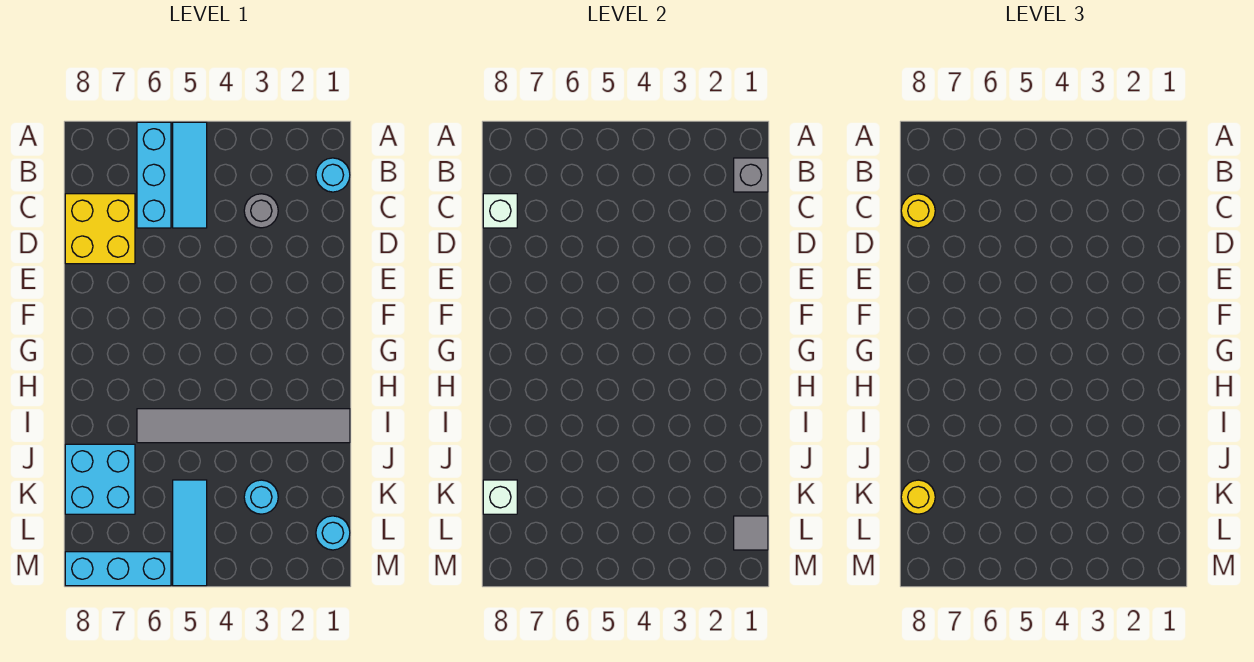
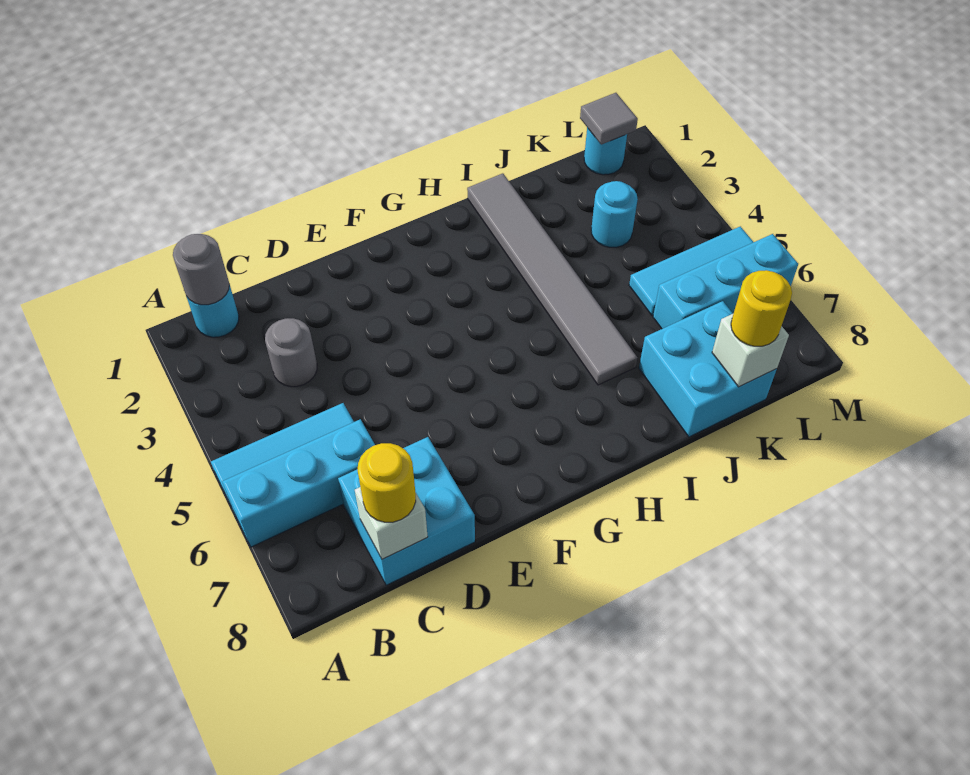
grey 1x1 brick [734,158,768,192] -> grey 1x1 round brick [173,234,229,305]
yellow 2x2 brick [65,194,135,264] -> cyan 2x2 brick [338,437,475,585]
cyan 1x3 brick [65,552,171,586] -> cyan 1x3 brick turned to [653,234,798,329]

